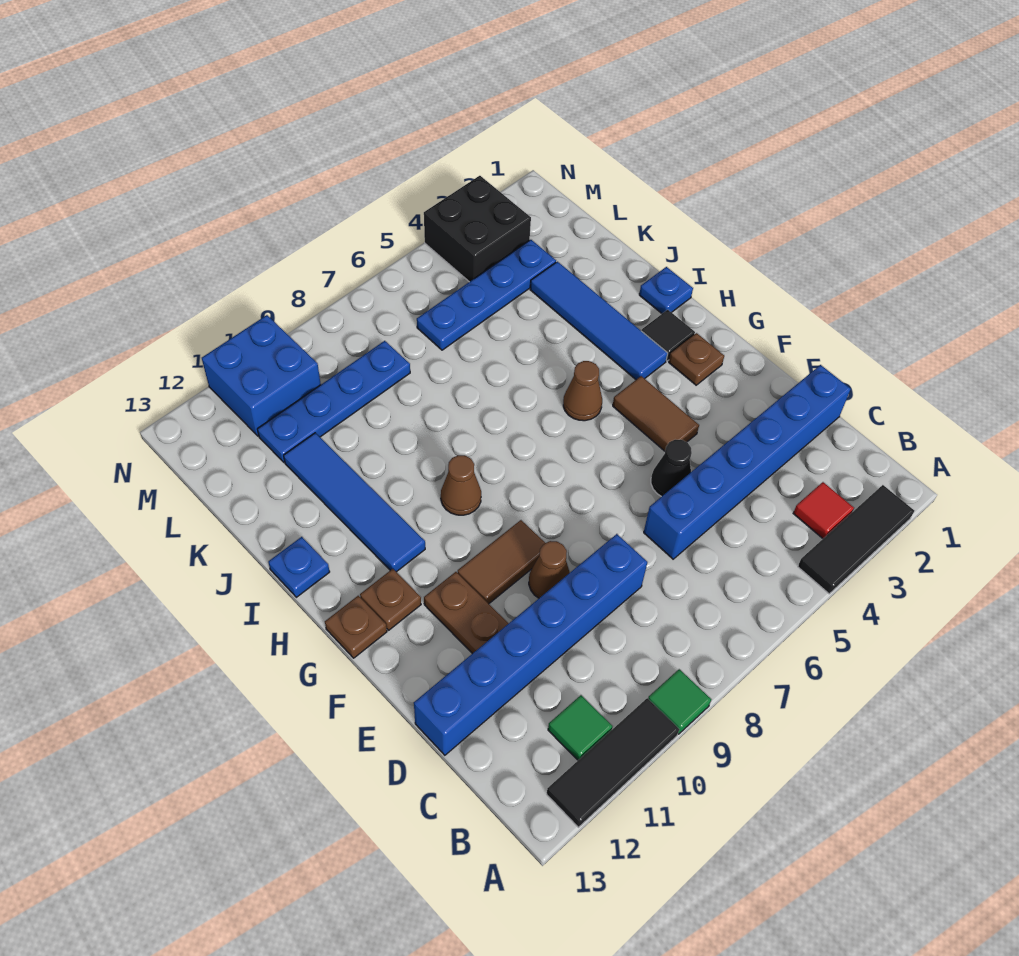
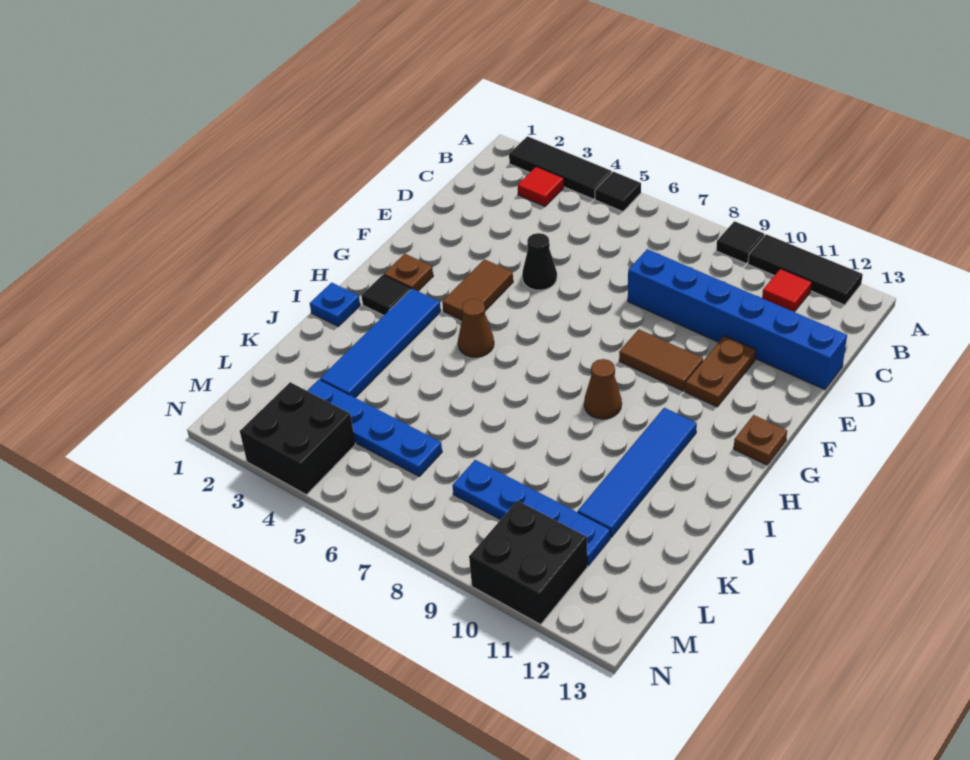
none -> black 1x1 tile [595,172,641,212]
green 1x1 tile [648,669,711,734] -> black 1x1 tile [716,221,764,263]
green 1x1 tile [548,695,612,760] -> red 1x1 tile [762,269,812,312]
blue 1x6 brick [644,365,851,559] -> none
brown 1x1 cone [529,541,570,598] -> none
brown 1x1 plate [360,569,421,630] -> none
blue 1x1 plate [268,537,330,597] -> none
blue 2x2 brick [202,315,321,436] -> black 2x2 brick [469,501,587,624]

